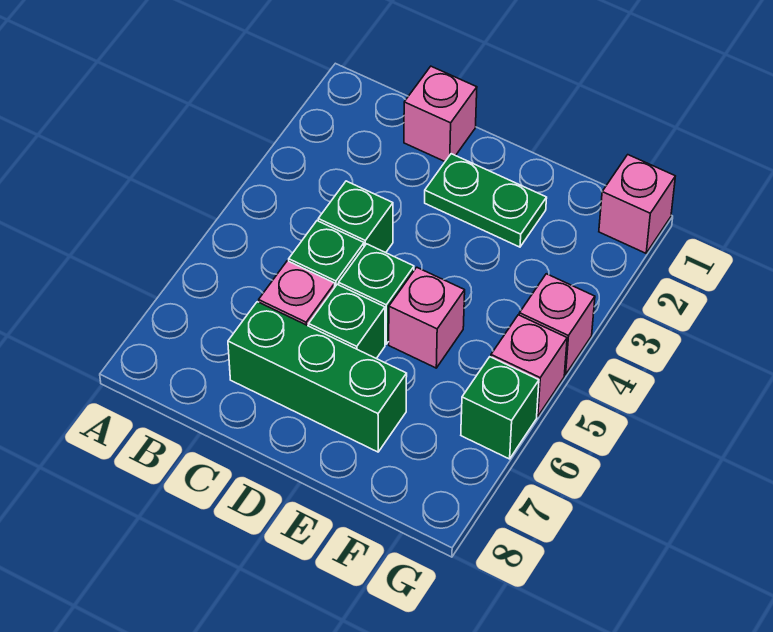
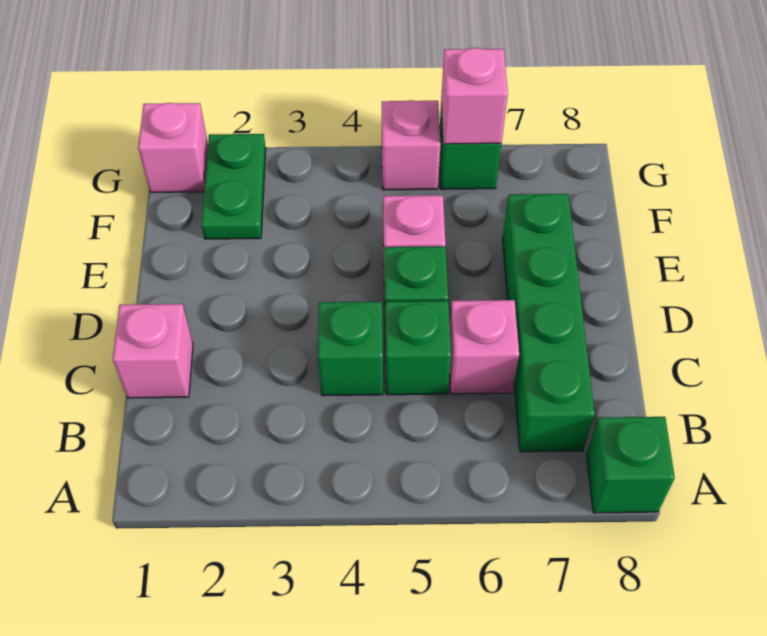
green 1x3 brick [228,302,407,452] -> green 1x4 brick [503,194,595,452]
green 1x2 plate [425,154,547,247] -> green 1x2 plate moved to [202,134,266,239]
green 1x1 brick [309,284,385,359] -> green 1x1 brick moved to [587,417,675,513]
pink 1x1 brick [519,274,595,375] -> pink 1x1 brick moved to [441,48,508,144]

